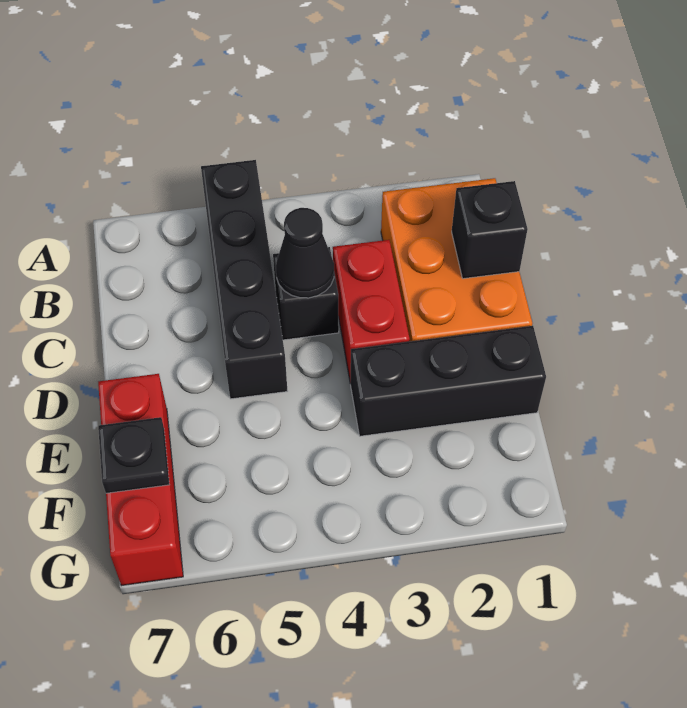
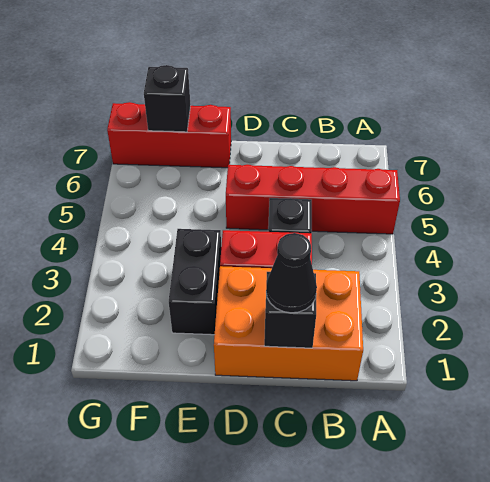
black 1x4 brick [201,160,287,399] -> red 1x4 brick [226,165,400,234]
black 1x1 cone [276,208,334,298] -> black 1x1 cone moved to [266,233,317,313]
black 1x3 brick [351,326,546,436] -> black 1x2 brick [169,229,221,335]
black 1x1 plate [98,417,170,493] -> black 1x1 brick [144,65,191,132]

